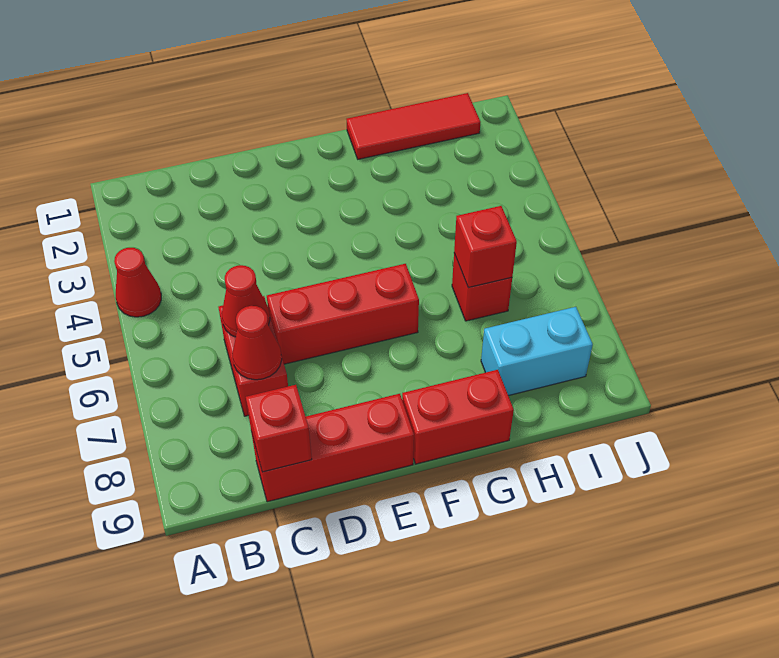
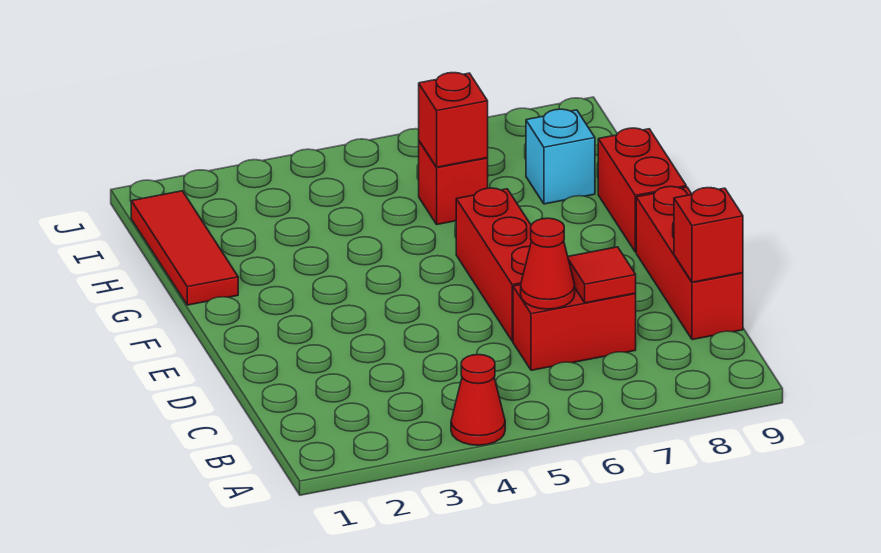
red 1x1 cone [232,306,282,380] -> red 1x1 tile [568,247,636,303]
cyan 1x2 brick [481,307,593,396] -> cyan 1x1 brick [526,109,595,204]

